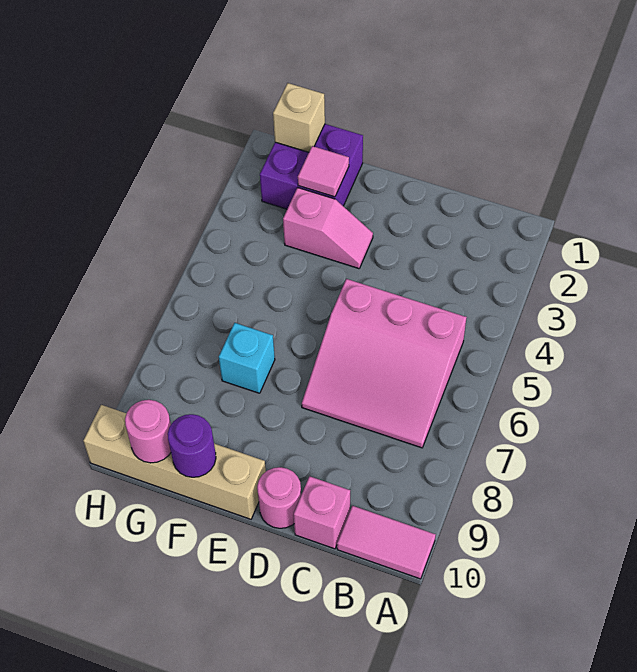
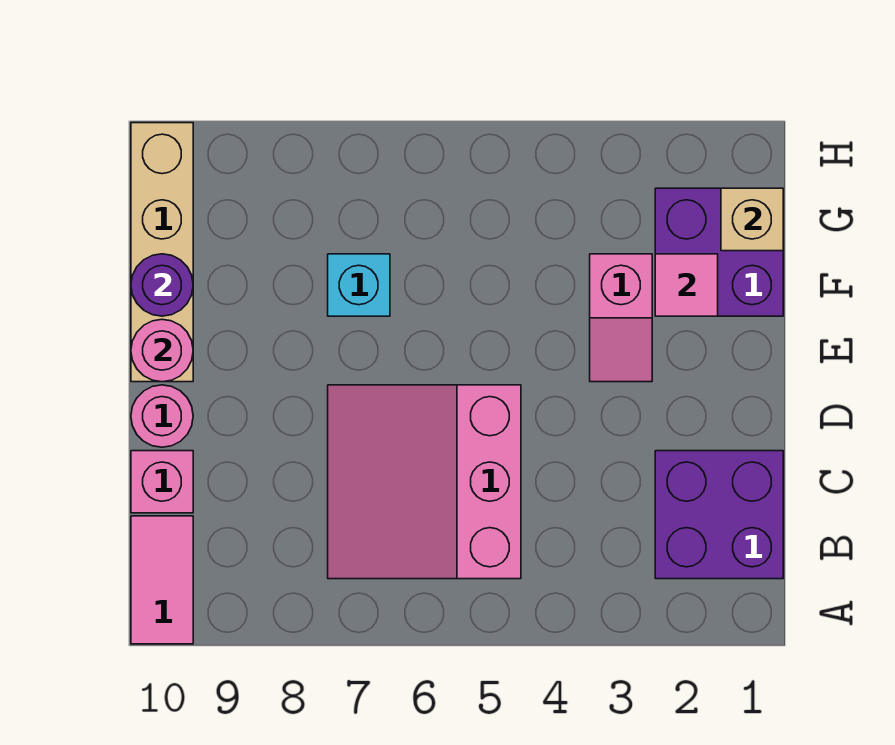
none -> purple 2x2 brick [655,451,783,579]
pink 1x1 round brick [125,400,171,463] -> pink 1x1 round brick moved to [131,319,193,382]

